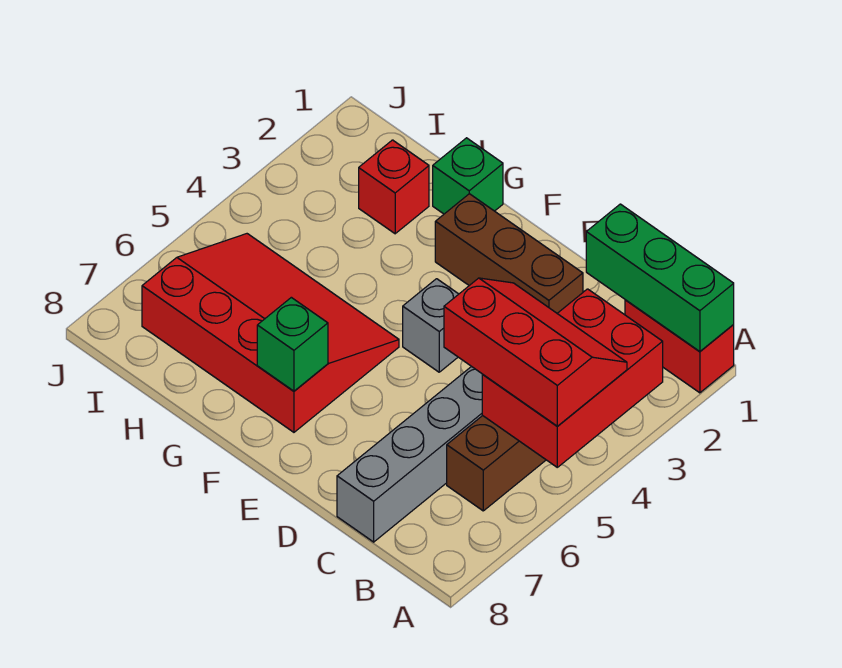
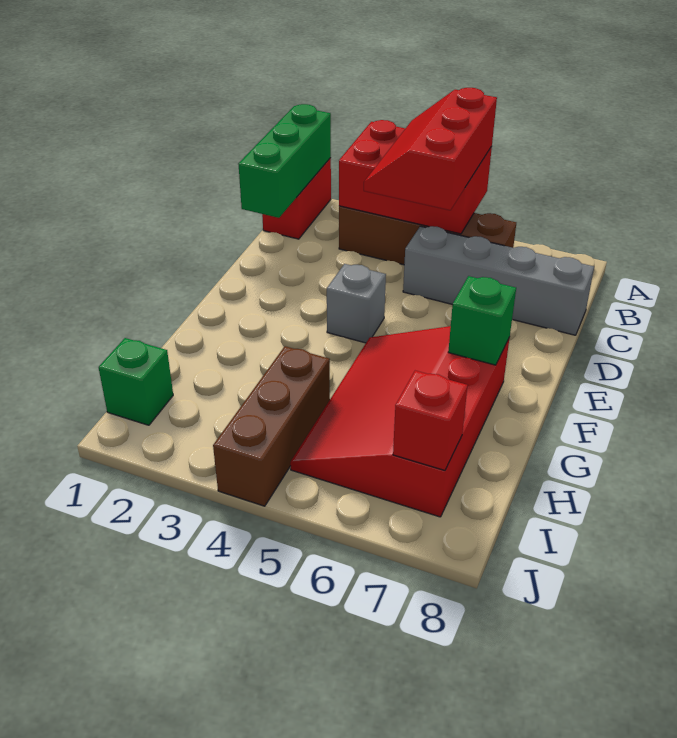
brown 1x3 brick [435,194,583,313] -> brown 1x3 brick moved to [213,346,330,506]
green 1x1 brick [433,138,503,214] -> green 1x1 brick moved to [99,338,173,425]
red 1x1 brick [359,140,429,234] -> red 1x1 brick moved to [393,371,468,470]

